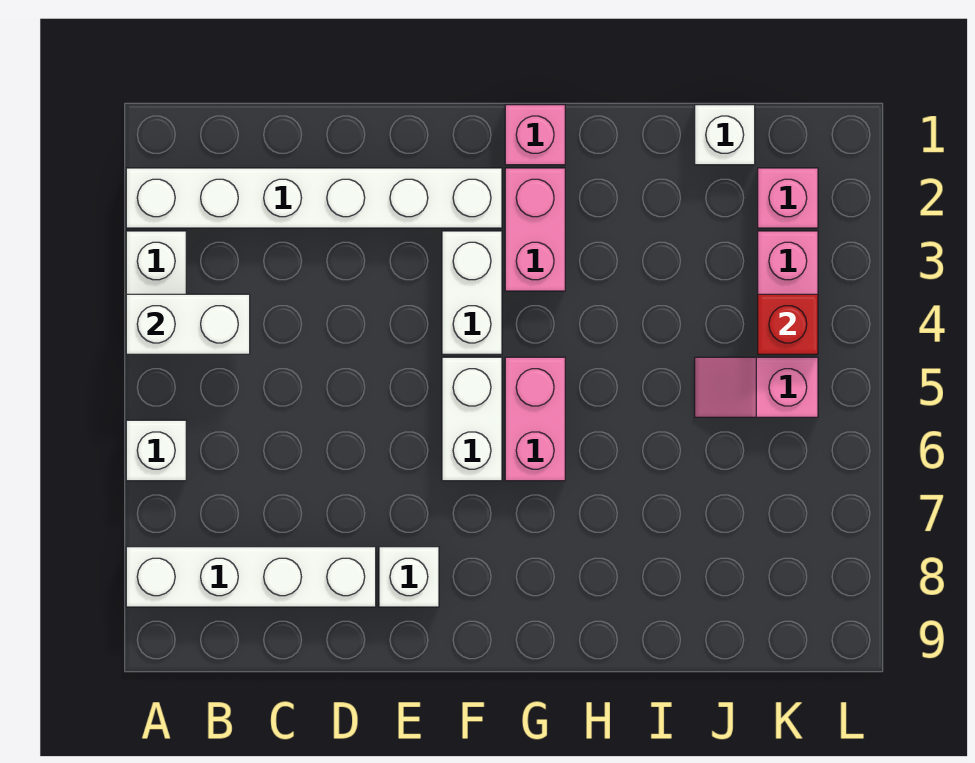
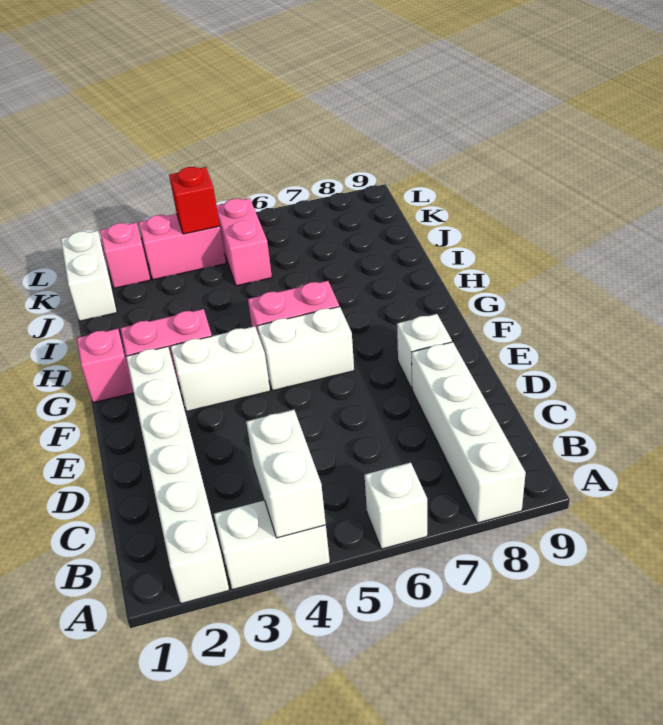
white 1x1 brick [695,105,755,165] -> white 1x2 brick [61,231,117,321]
pink 1x2 slope [695,357,818,417] -> pink 1x2 brick [217,198,272,286]

